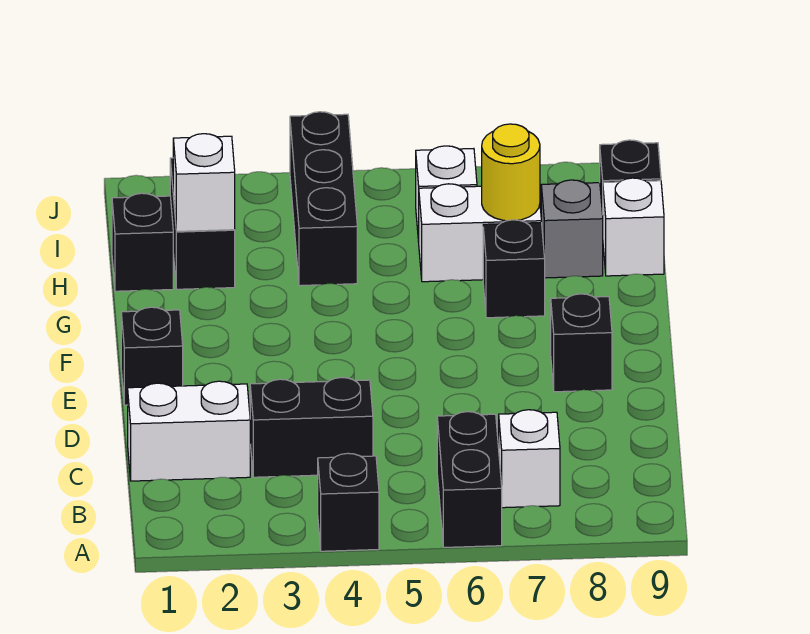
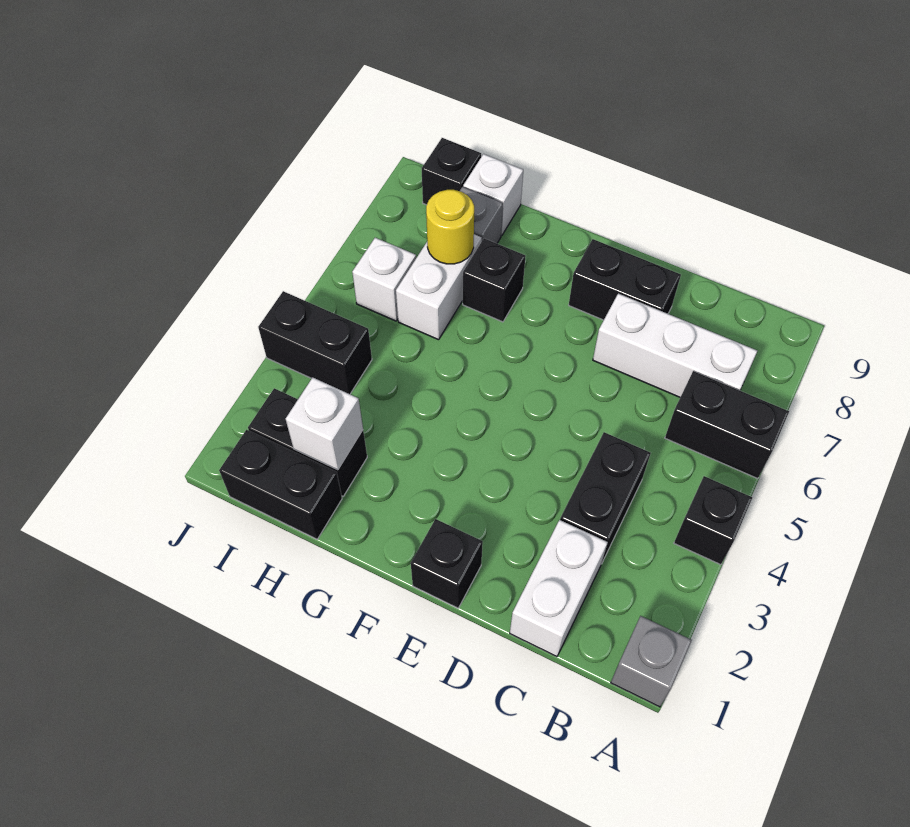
none -> grey 1x1 brick [611,616,692,707]
white 1x1 brick [499,410,560,508] -> white 1x3 brick [593,294,757,397]
black 1x1 brick [551,294,612,392] -> black 1x2 brick [569,239,681,320]
black 1x1 brick [112,193,173,291] -> black 1x2 brick [219,430,342,539]
black 1x3 brick [290,112,357,286] -> black 1x2 brick [258,291,372,394]

